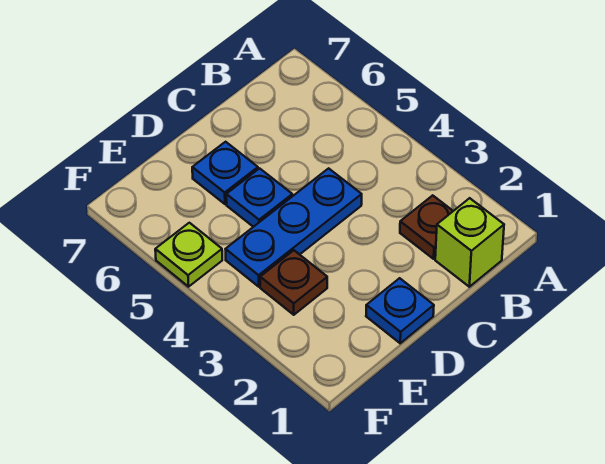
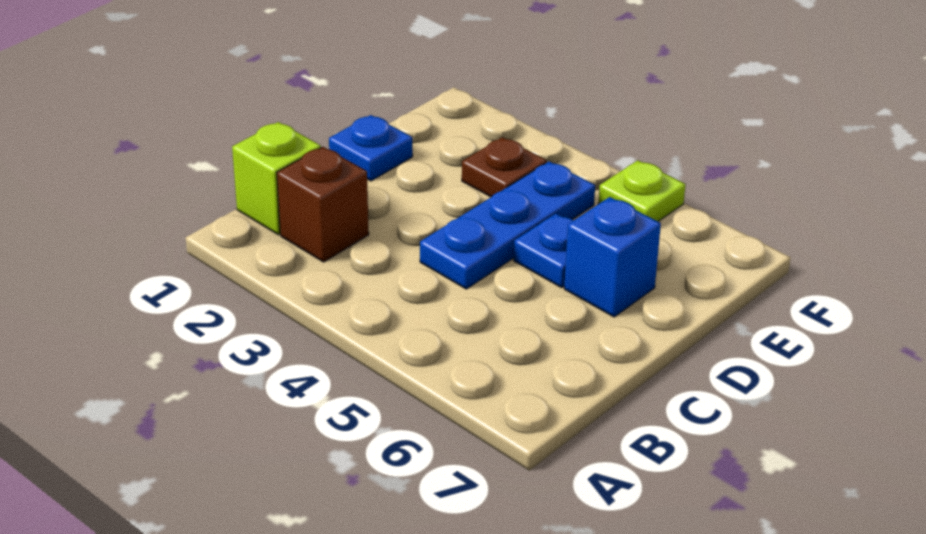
brown 1x1 plate [400,195,453,259] -> brown 1x1 brick [277,147,369,262]
blue 1x1 plate [192,142,258,204] -> blue 1x1 brick [564,197,661,317]

